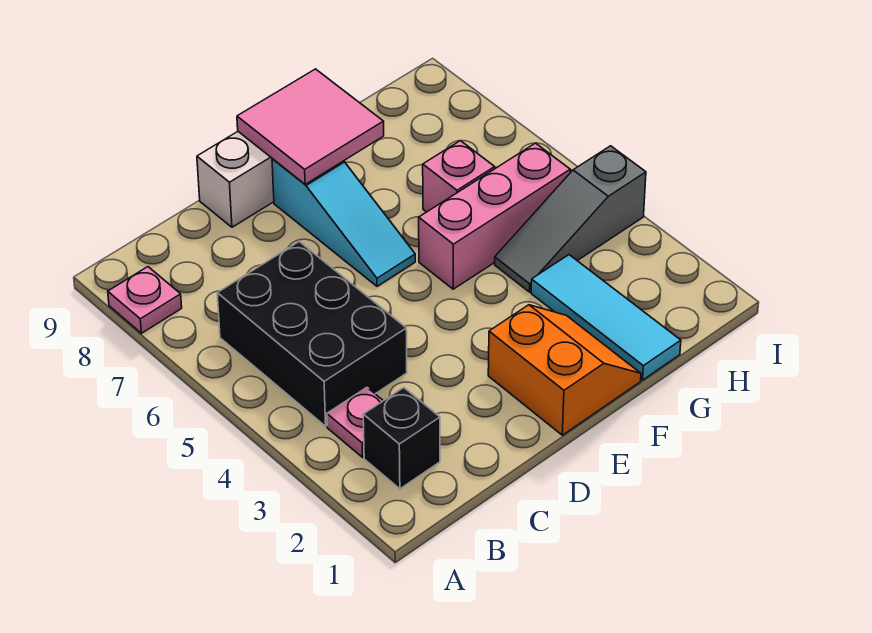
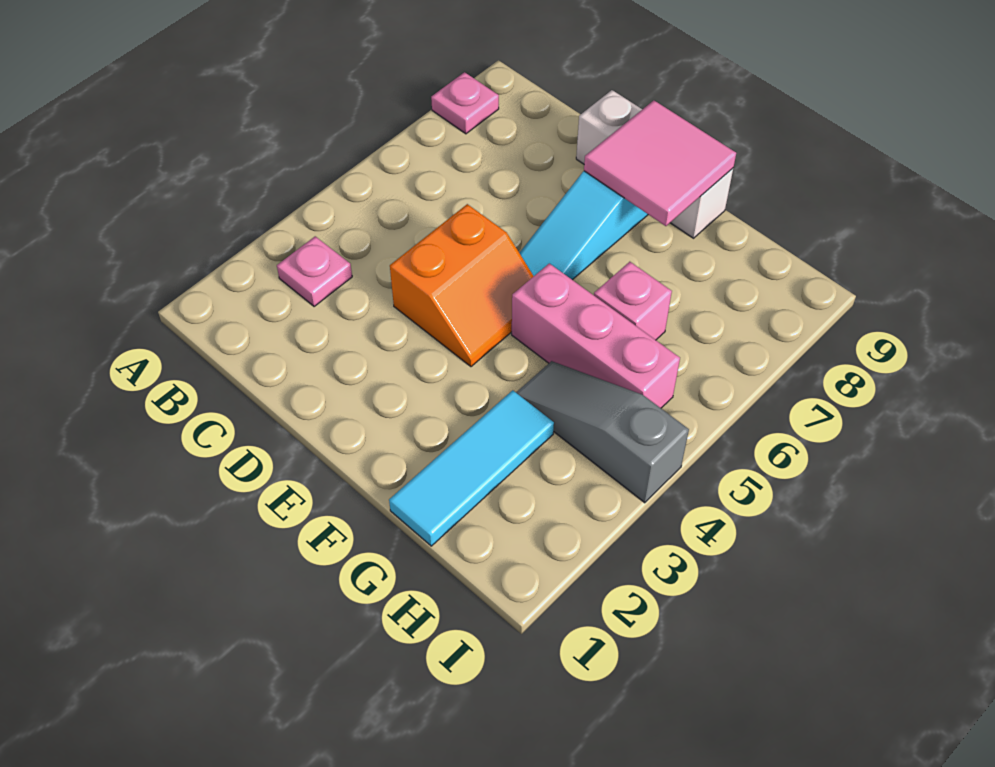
black 1x1 brick [363,388,440,489] -> none
black 2x3 brick [217,242,407,426] -> none
orange 2x2 slope [488,305,641,435] -> orange 2x2 slope moved to [390,204,534,367]

